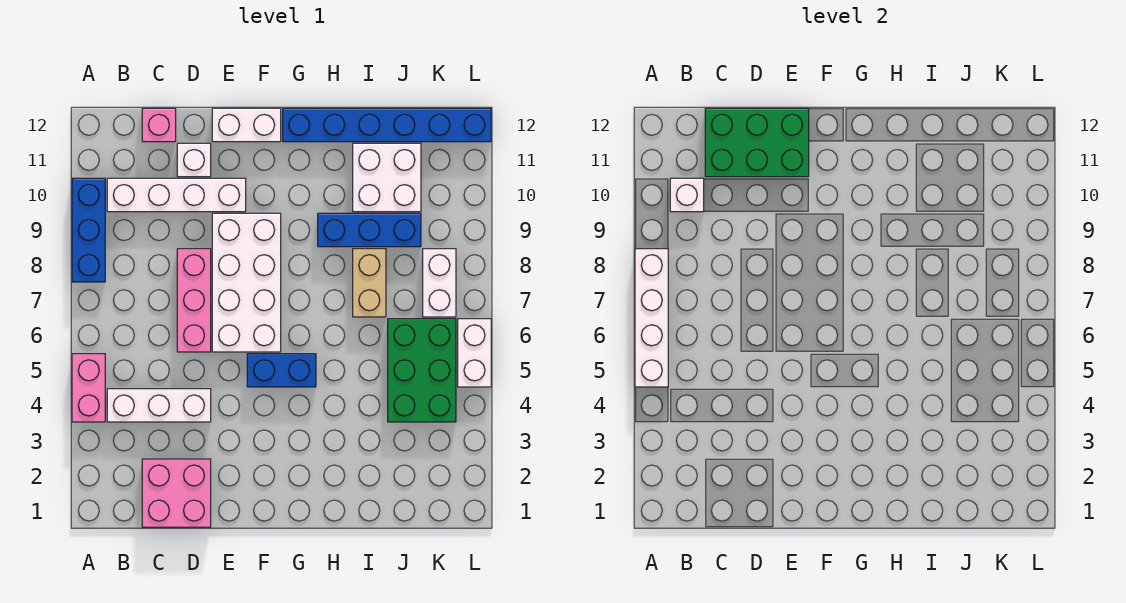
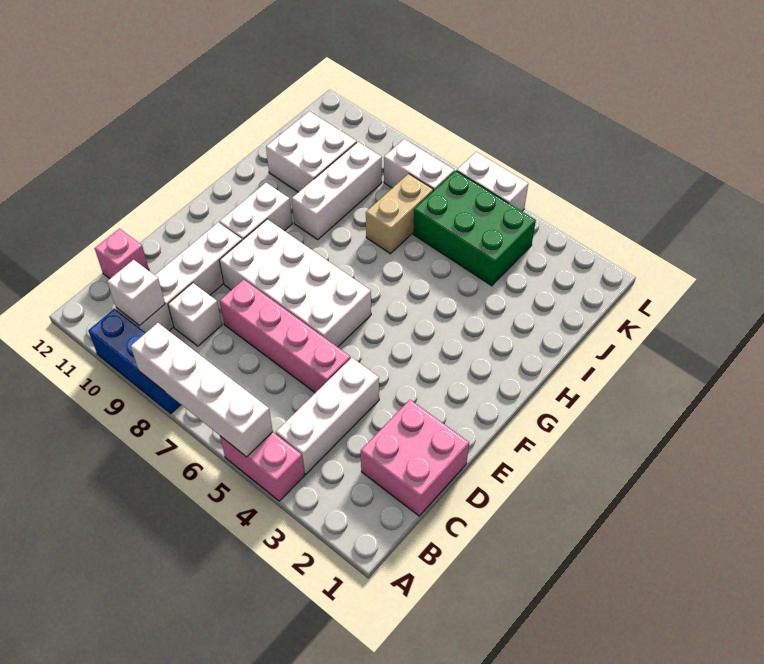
green 2x3 brick [705,108,809,177] -> none
pink 1x3 brick [177,249,211,352] -> pink 1x4 brick [220,279,351,393]
white 1x1 brick [177,143,211,177] -> white 1x1 brick moved to [168,283,222,346]
white 1x2 brick [212,108,281,142] -> white 1x2 brick moved to [219,183,292,240]
blue 1x2 brick [247,354,316,387] -> none
blue 1x6 brick [283,108,491,142] -> none
blue 1x3 brick [318,213,421,247] -> white 1x3 brick [292,142,382,239]
tan 1x2 brick [353,249,386,317] -> tan 1x2 brick turned to [366,174,433,254]

